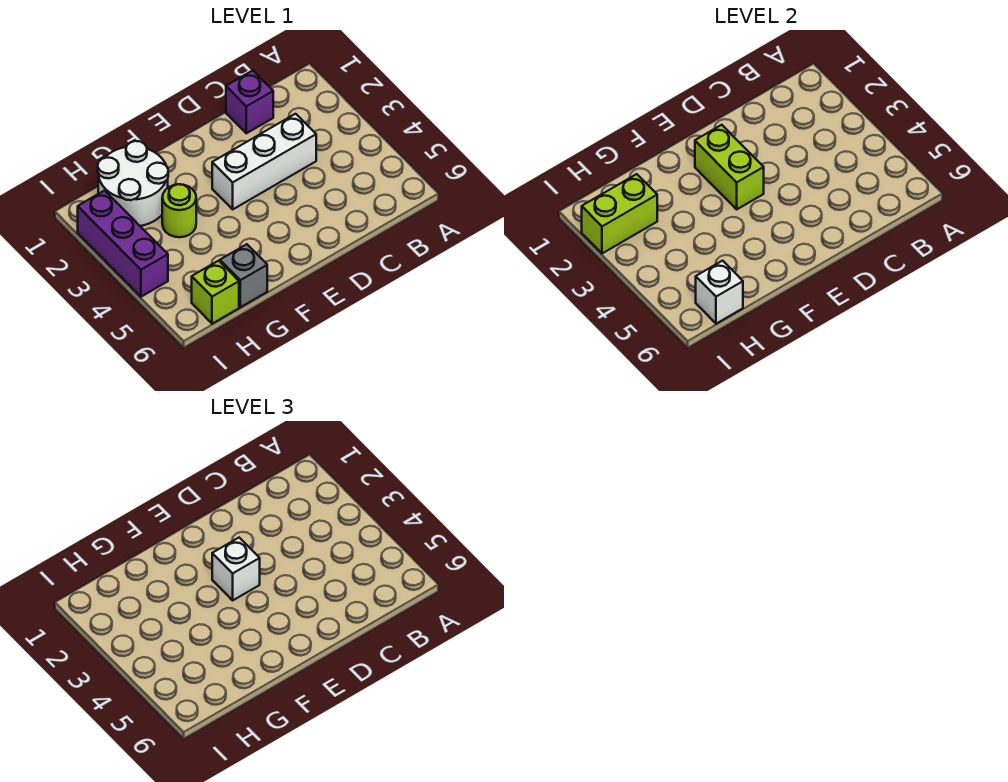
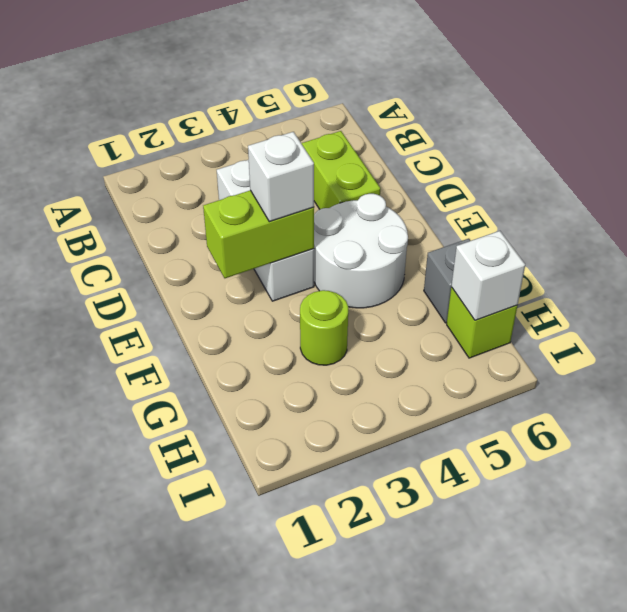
purple 1x1 brick [226,70,273,133] -> none
white 2x2 round brick [98,141,168,226] -> white 2x2 round brick moved to [314,194,408,308]
lime 1x2 brick [582,174,657,253] -> lime 1x2 brick moved to [302,131,380,209]
purple 1x3 brick [78,191,168,297] -> none

